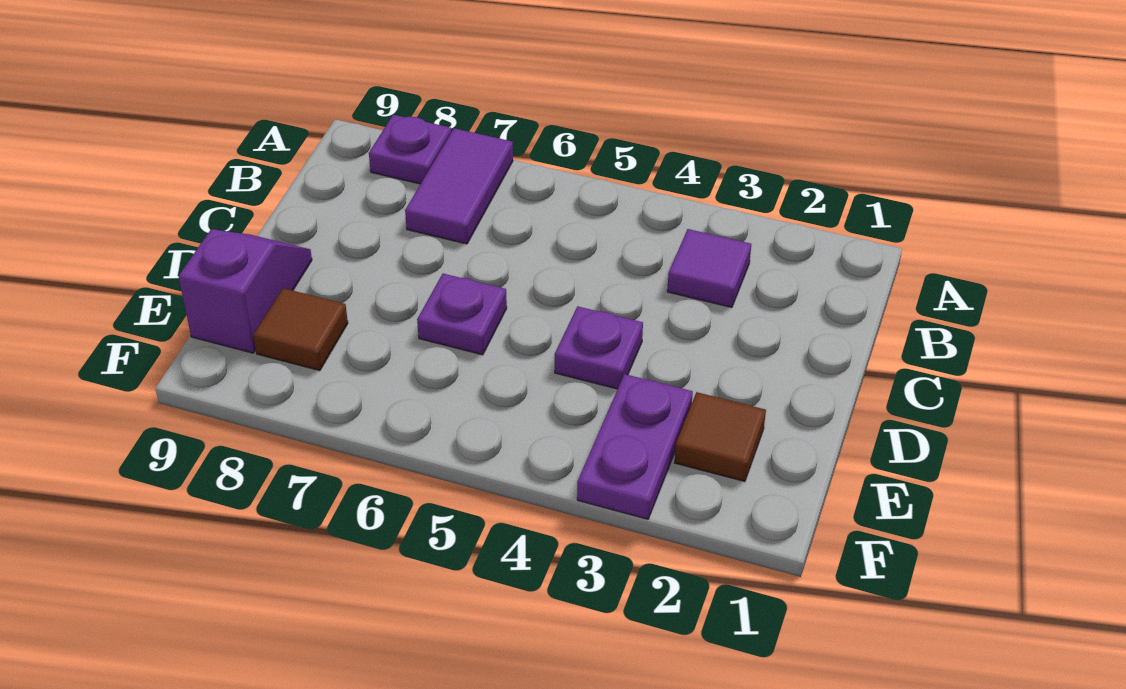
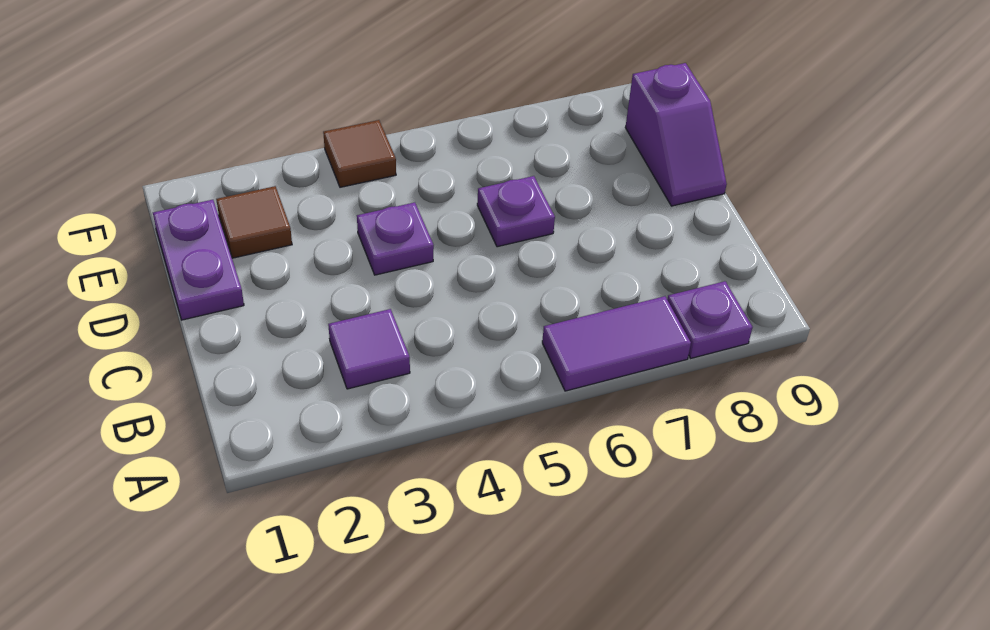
purple 1x2 tile [405,128,513,244] -> purple 1x2 tile turned to [542,296,691,391]
purple 1x2 plate [577,374,693,519] -> purple 1x2 plate moved to [153,200,244,320]
brown 1x1 tile [253,288,348,371] -> brown 1x1 tile moved to [323,120,396,187]

